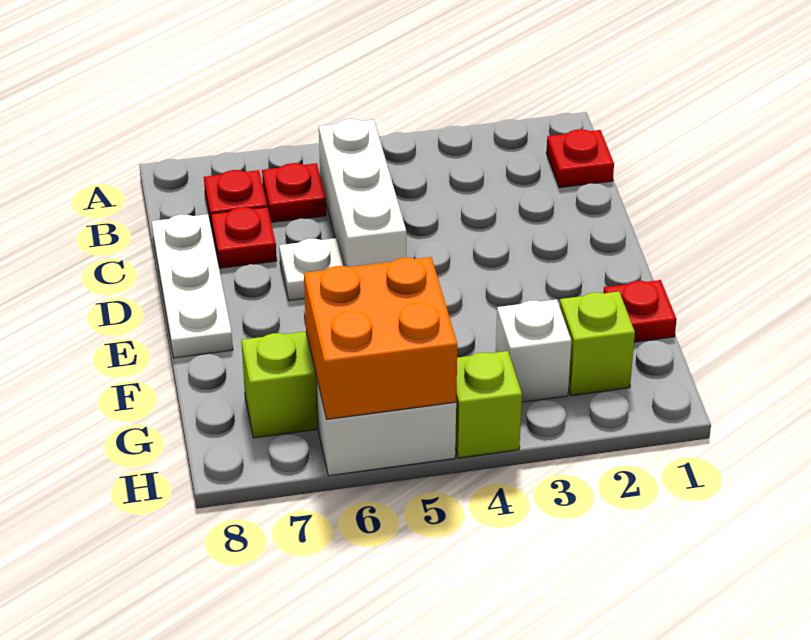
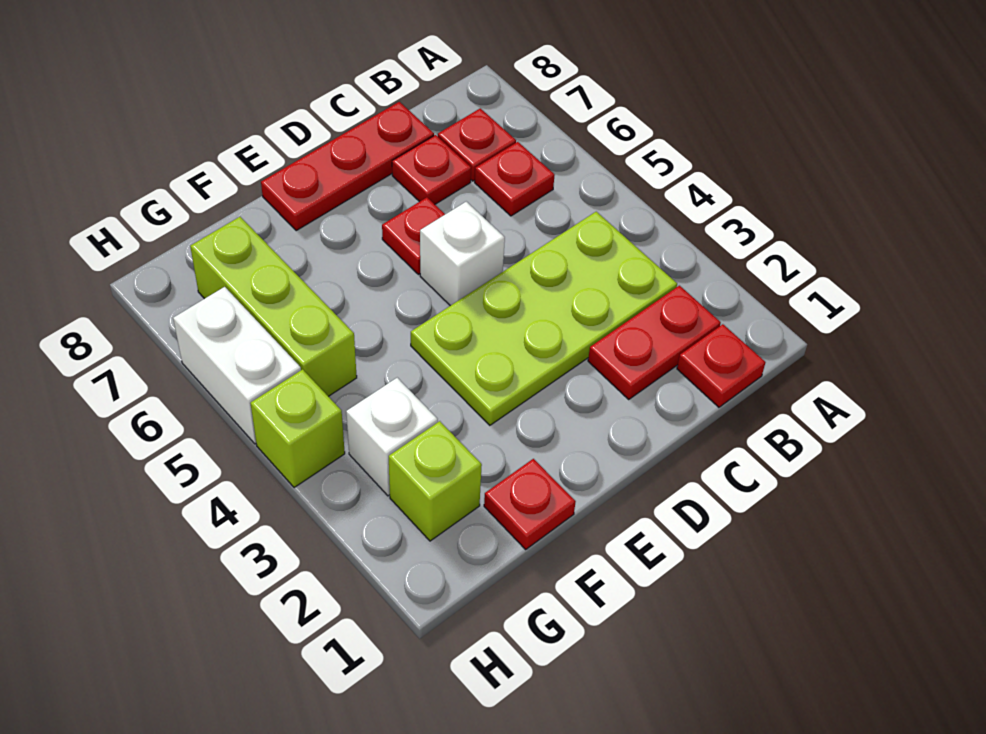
none -> red 1x2 plate [588,286,721,399]
none -> lime 2x4 plate [411,212,677,425]
white 1x3 brick [319,119,406,267] -> white 1x1 brick [420,202,505,306]
white 1x3 plate [152,214,233,358] -> red 1x3 plate [261,102,434,230]
white 1x1 plate [279,238,343,301] -> red 1x1 plate [382,197,445,274]
orange 2x2 brick [304,257,457,419] -> none

